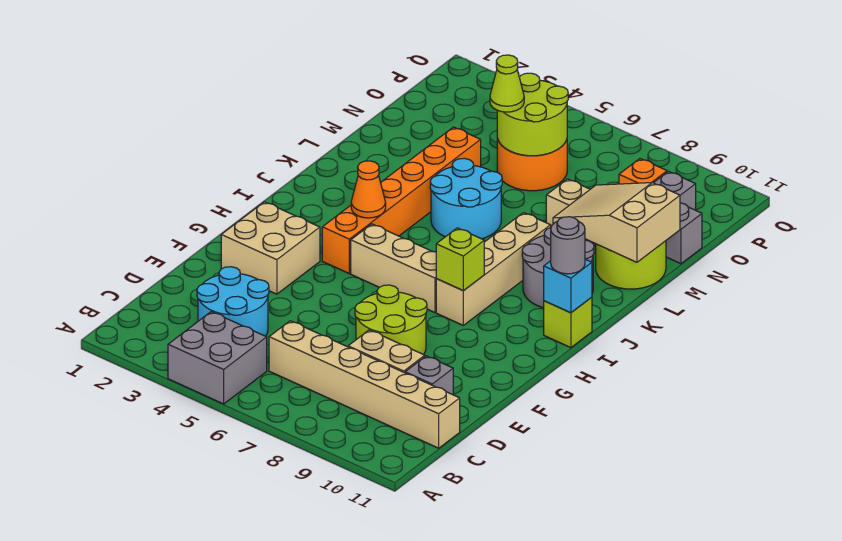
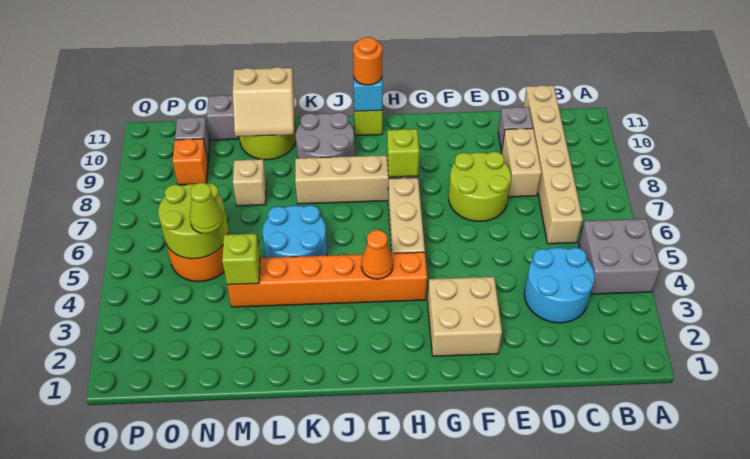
grey 1x1 round brick [551,217,585,274] -> orange 1x1 round brick [353,37,382,85]
tan 2x3 slope [553,183,680,262] -> tan 2x2 slope [233,67,294,136]
none -> lime 1x1 brick [222,234,260,285]

